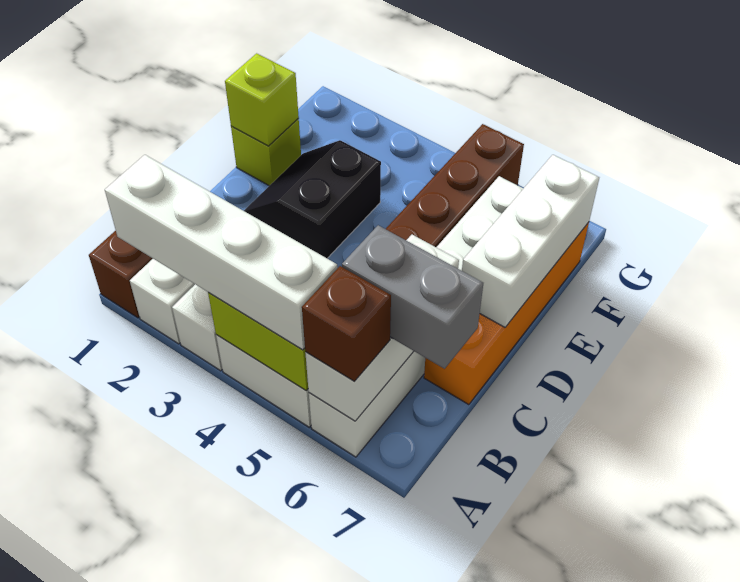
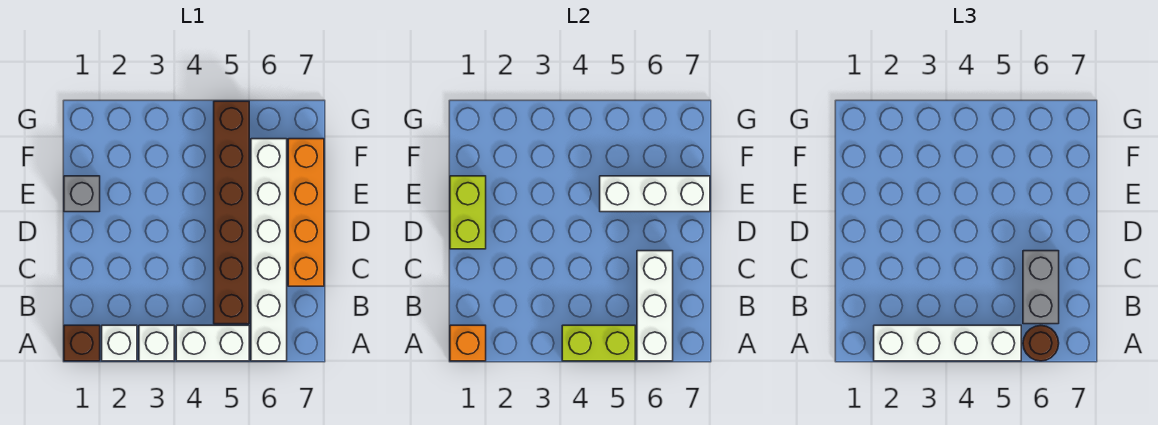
none -> orange 1x1 brick [450,325,486,361]
brown 1x1 brick [302,266,391,381] -> brown 1x1 round brick [1023,326,1059,361]
grey 1x2 brick [342,225,483,369] -> grey 1x2 brick turned to [1023,251,1059,324]
black 2x2 slope [244,140,381,258] -> none
white 1x3 brick [462,155,599,327] -> white 1x3 brick turned to [600,176,710,212]
lime 1x1 brick [231,118,301,186] -> grey 1x1 brick [64,176,100,212]
lime 1x1 brick [225,53,299,146] -> lime 1x2 brick [450,176,486,249]

